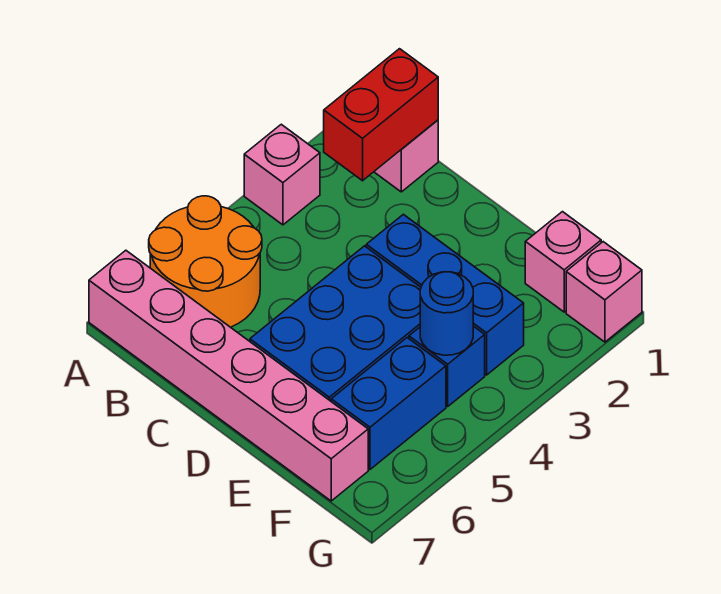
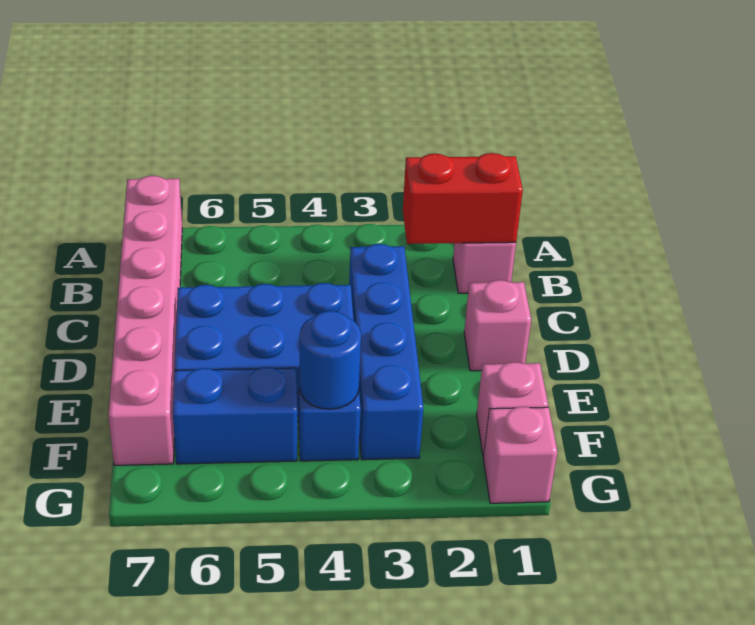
pink 1x1 brick [244,124,320,225] -> pink 1x1 brick moved to [464,280,531,371]
orange 2x2 round brick [149,196,262,327] -> none
blue 1x3 brick [366,214,524,375] -> blue 1x4 brick [349,244,423,460]

